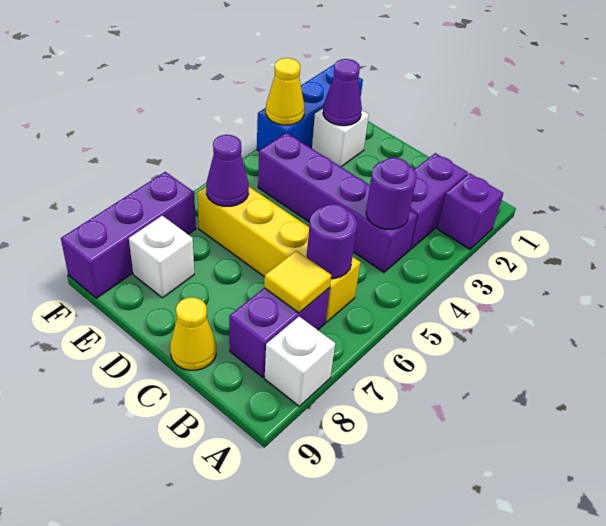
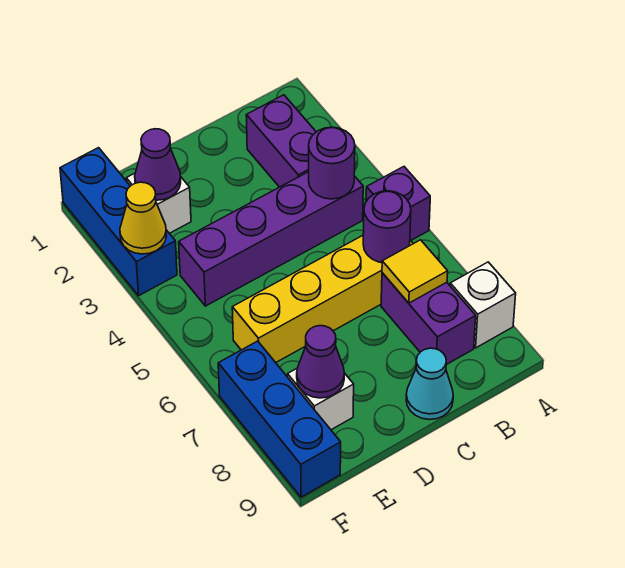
purple 1x1 brick [437,173,503,249] -> purple 1x1 brick moved to [366,167,430,240]
yellow 1x1 cone [170,297,216,370] -> cyan 1x1 cone [406,348,453,420]
purple 1x1 cone [206,135,249,206] -> purple 1x1 cone moved to [297,326,344,398]
purple 1x3 brick [61,172,196,298] -> blue 1x3 brick [218,341,341,497]

